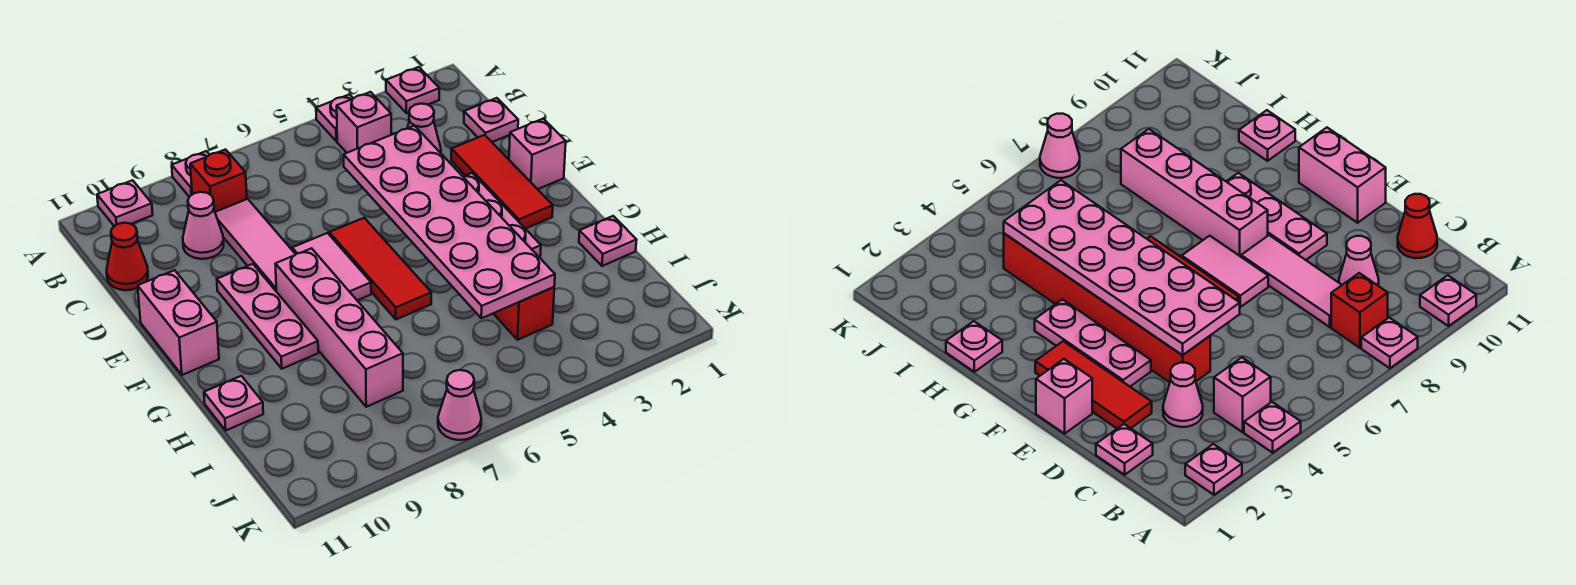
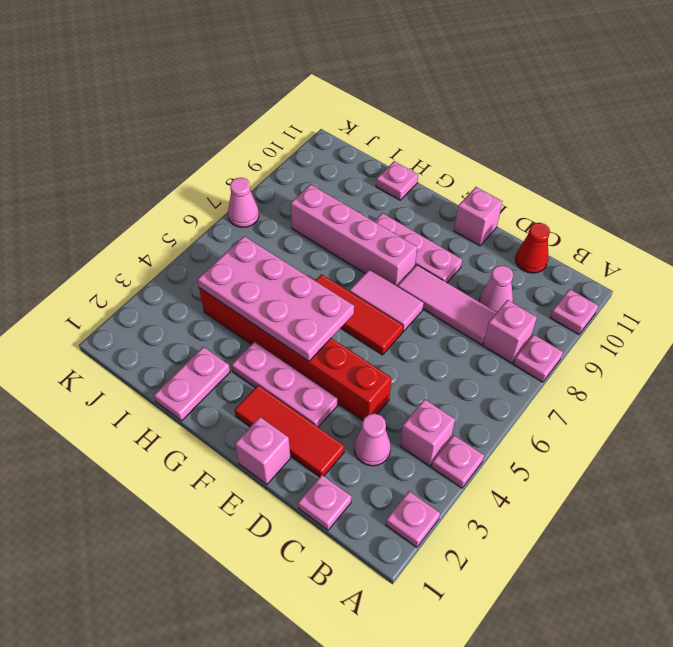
red 1x1 brick [190,150,247,212] -> pink 1x1 brick [483,300,537,363]
pink 2x6 plate [344,126,555,318] -> pink 2x4 plate [197,236,354,361]
pink 1x2 brick [138,270,219,375] -> pink 1x1 brick [454,187,502,246]
pink 1x1 plate [579,216,636,266] -> pink 1x2 plate [154,347,230,421]

